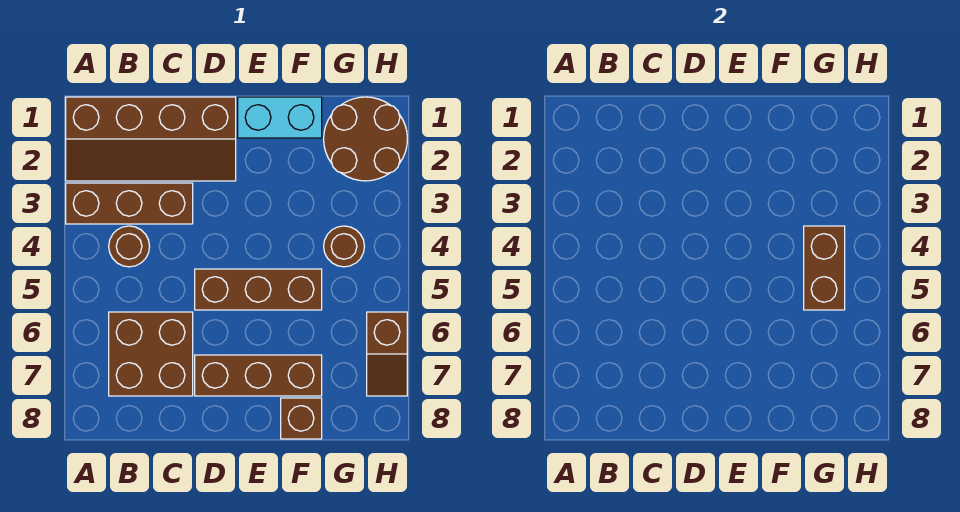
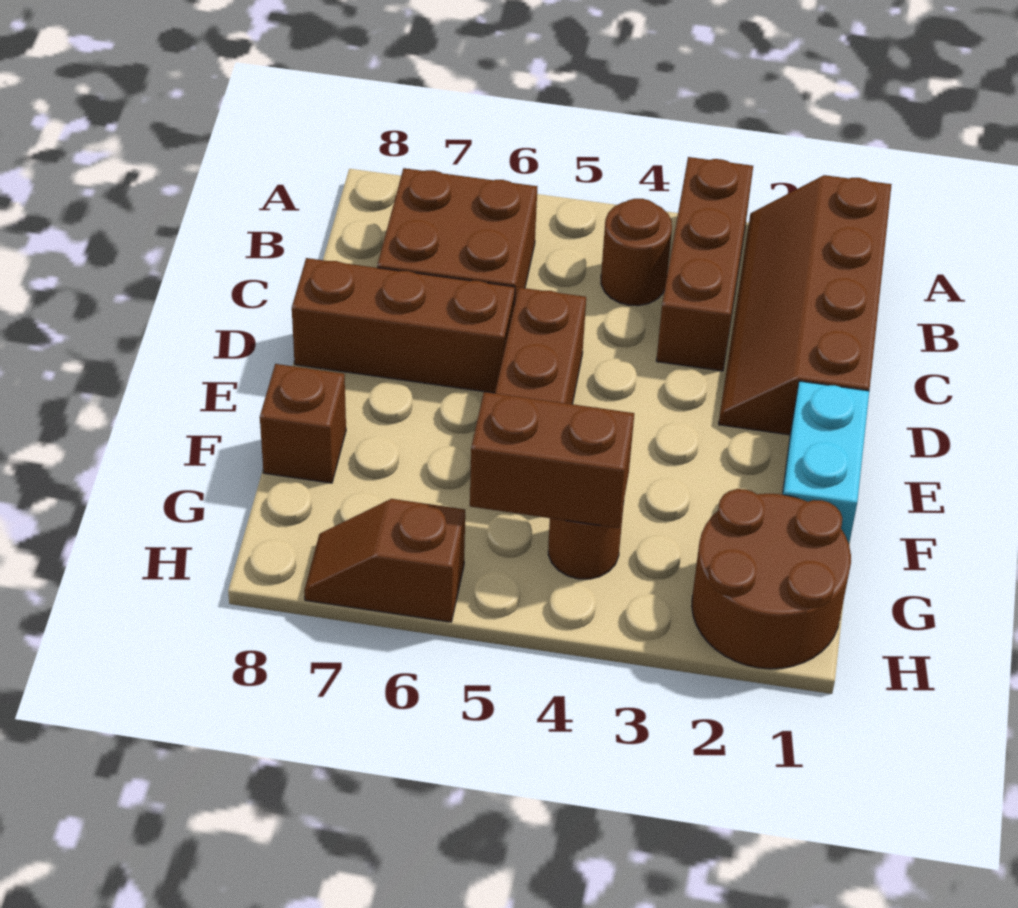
brown 1x3 brick [195,355,322,396] -> brown 1x3 brick turned to [292,258,515,393]

